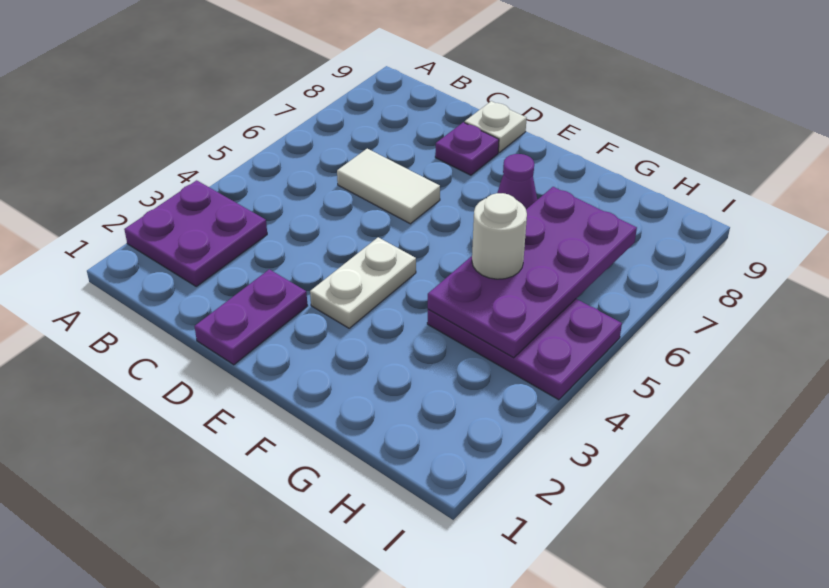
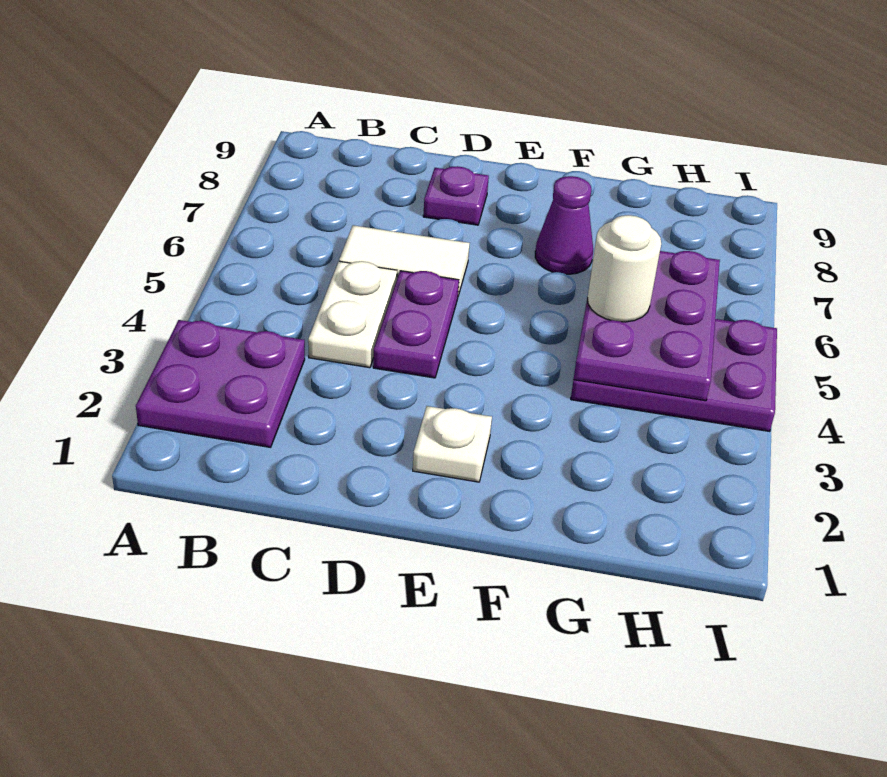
purple 1x2 plate [194,269,308,365] -> purple 1x2 plate moved to [373,271,459,378]
white 1x1 plate [465,101,527,152] -> white 1x1 plate moved to [413,406,492,482]
white 1x2 plate [310,237,416,328] -> white 1x2 plate moved to [308,261,397,368]
purple 2x4 plate [428,187,637,358] -> purple 2x3 plate [574,251,720,401]

